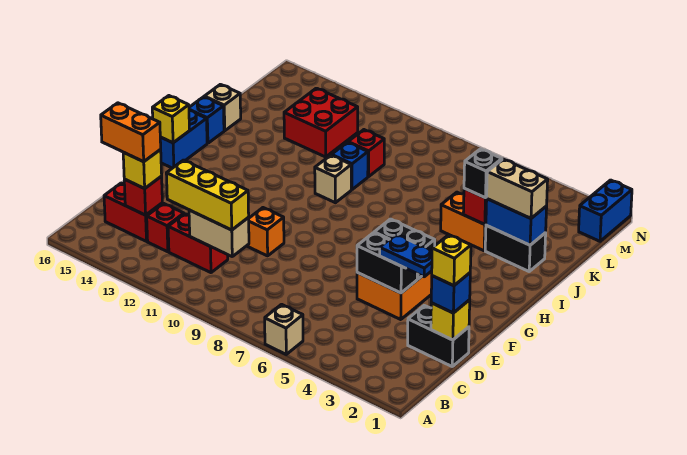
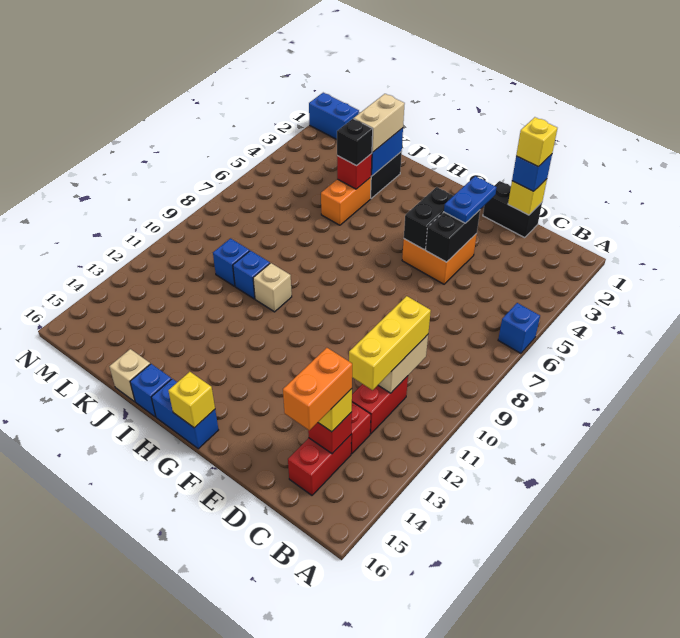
tan 1x1 brick [265,304,303,354] -> blue 1x1 brick [498,303,540,353]
black 1x2 brick [408,306,469,366] -> black 1x2 brick turned to [483,181,542,238]
orange 1x1 brick [247,208,284,256] -> none
red 1x1 brick [348,130,384,177] -> blue 1x1 brick [213,238,250,286]
red 2x2 brick [284,88,358,157] -> none

